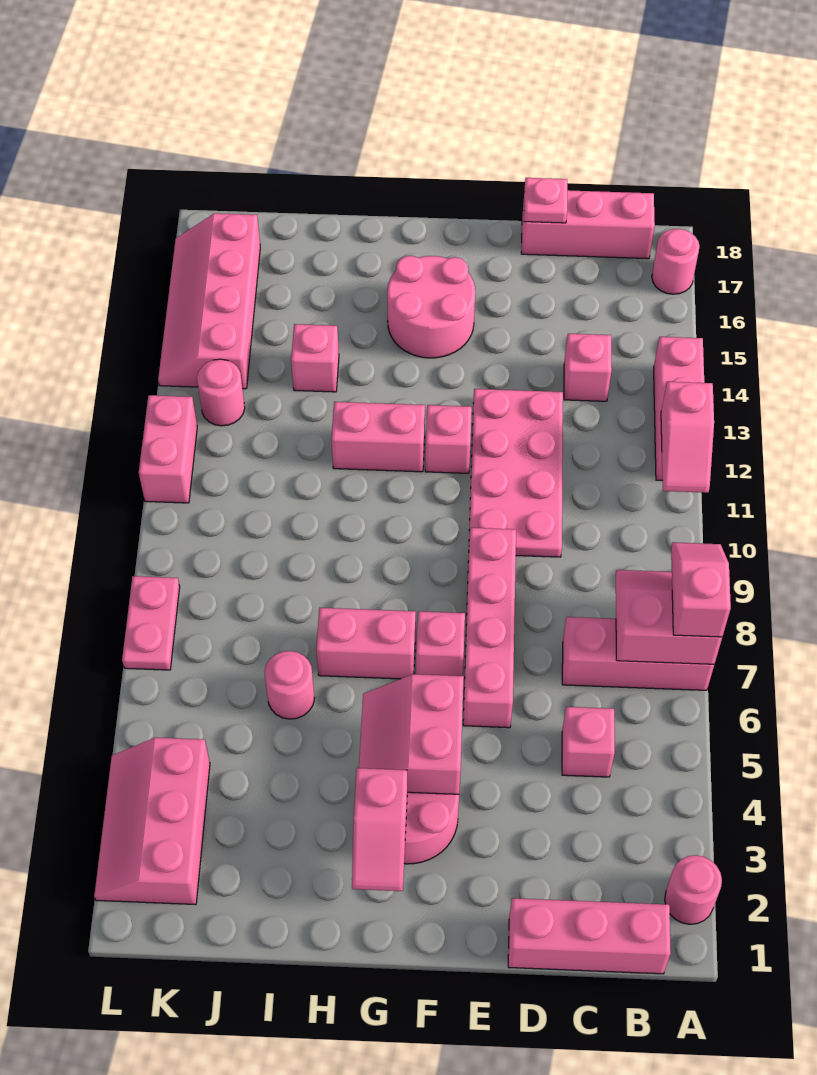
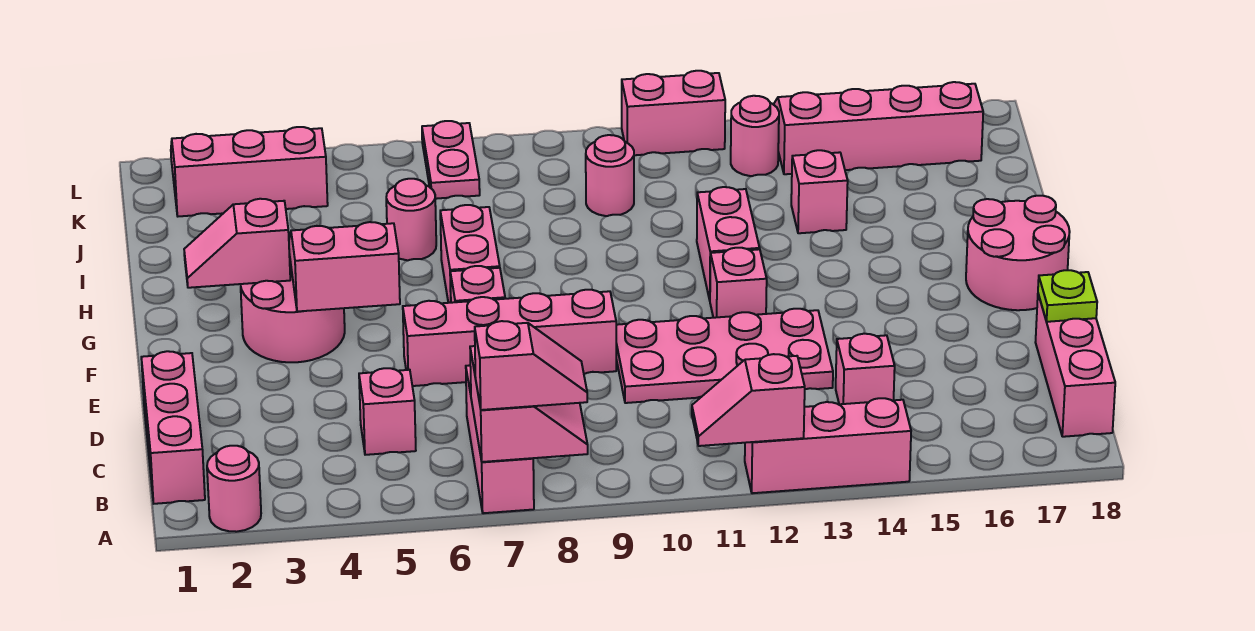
pink 1x1 round brick [652,229,700,294] -> pink 1x1 round brick moved to [586,135,634,216]
pink 1x1 plate [524,178,567,223] -> lime 1x1 plate [1038,270,1097,322]
pink 2x2 round brick [387,256,475,358] -> pink 2x2 round brick moved to [966,196,1070,310]
pink 1x2 plate [122,576,180,670] -> pink 1x2 plate turned to [422,121,480,199]

